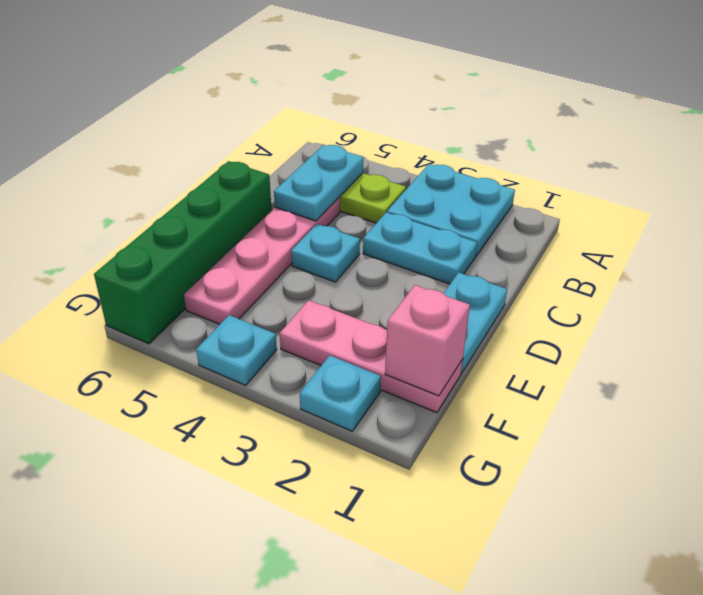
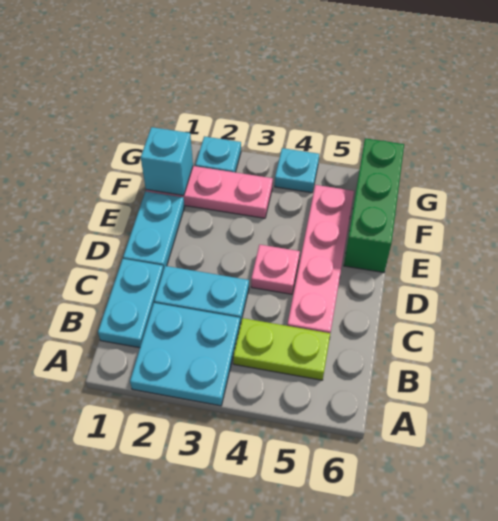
cyan 1x2 plate [274,145,364,221] -> cyan 1x2 plate moved to [98,259,163,348]
cyan 1x1 plate [291,224,360,282] -> pink 1x1 plate [251,245,300,294]
green 1x4 brick [94,161,272,344] -> green 1x3 brick [344,138,404,273]
pink 1x1 brick [385,285,470,396] -> cyan 1x1 brick [141,127,193,195]

